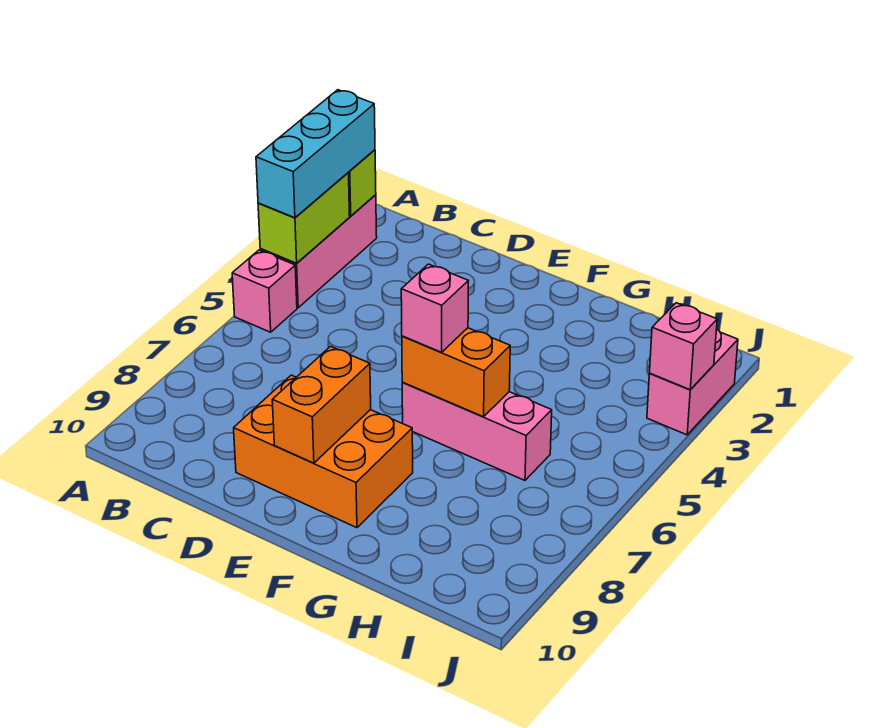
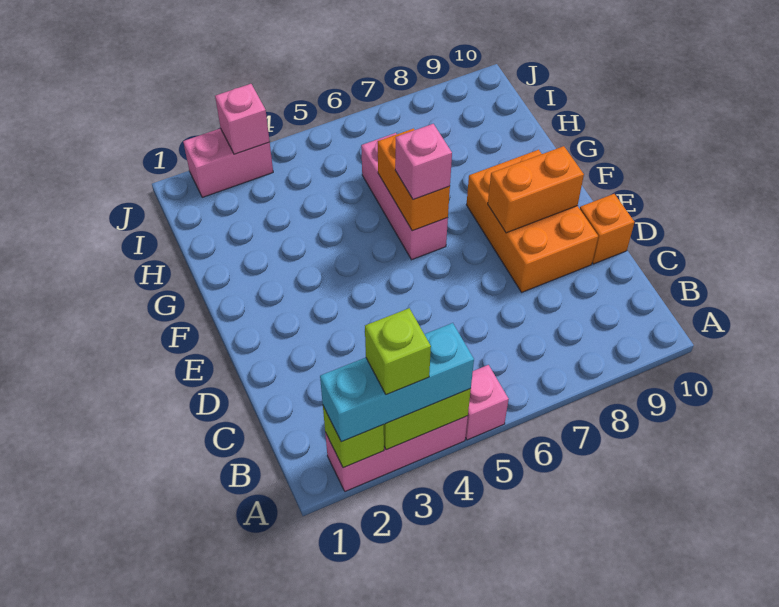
none -> lime 1x1 brick [365,308,431,395]
none -> orange 1x1 brick [580,194,635,264]

